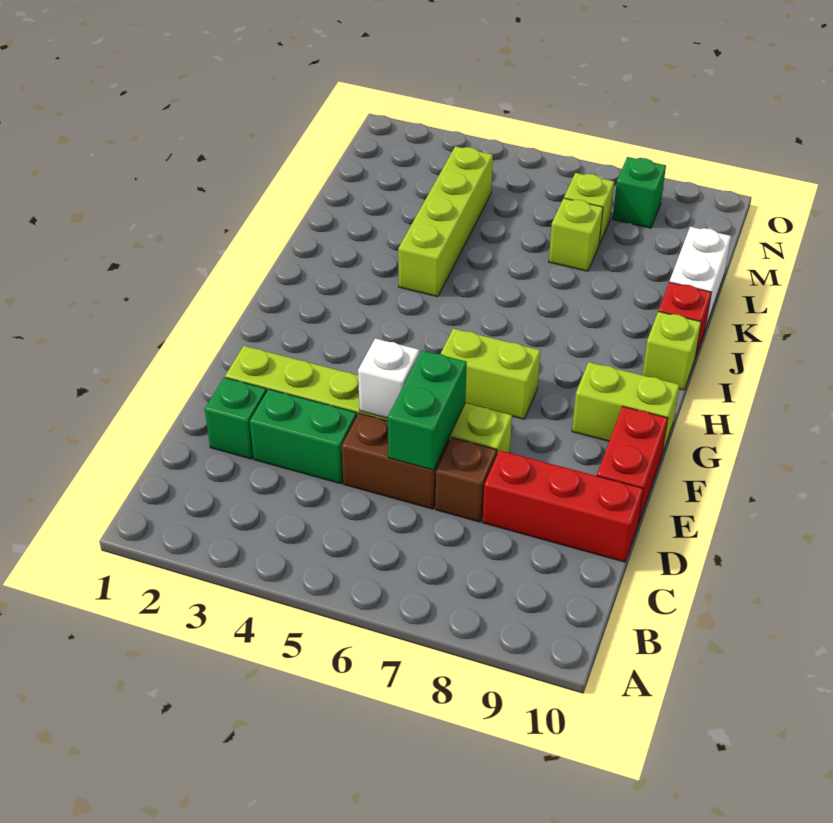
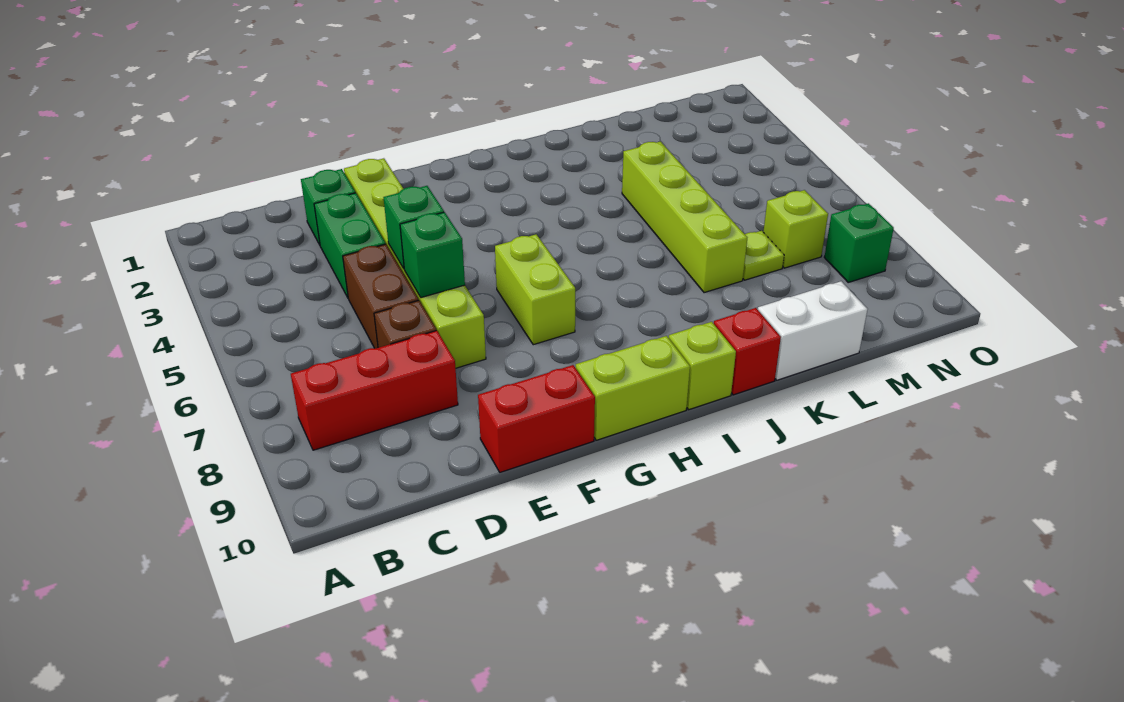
green 1x2 brick [387,350,467,470] -> green 1x1 brick [400,212,465,298]
red 1x3 brick [483,450,643,562] -> red 1x3 brick turned to [291,331,458,450]
white 1x1 brick [358,338,419,418] -> green 1x1 brick [384,186,444,269]
lime 1x2 brick [572,362,679,454] -> lime 1x2 brick turned to [576,336,690,440]
lime 1x4 brick [398,146,493,297] -> lime 1x4 brick turned to [622,141,747,293]
lime 1x1 brick [549,198,603,271] -> lime 1x1 plate [743,231,784,280]

